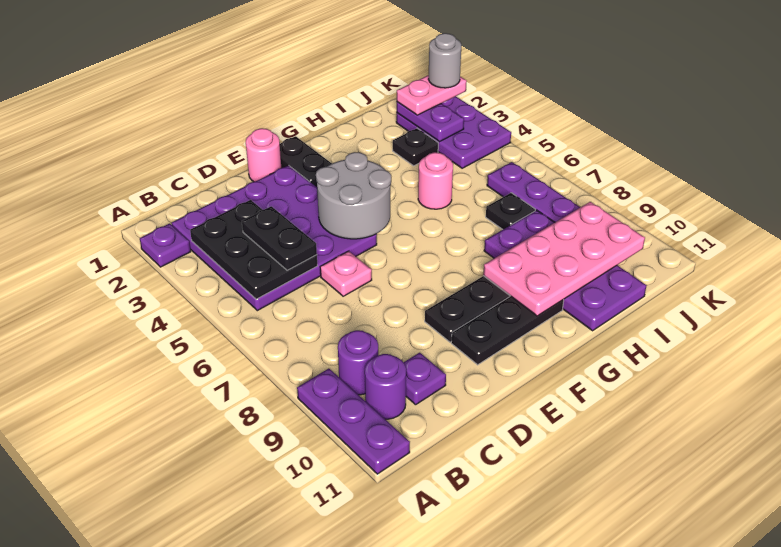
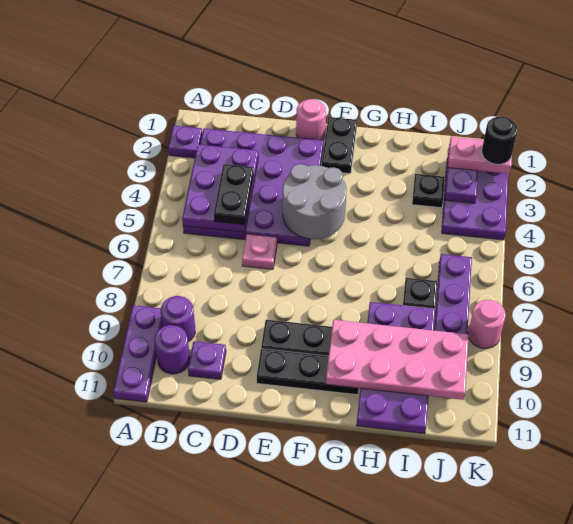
black 2x3 plate [190,200,317,299] -> purple 2x3 plate [182,144,258,232]
pink 1x1 round brick [418,152,453,209] -> pink 1x1 round brick moved to [468,300,506,348]
grey 1x1 round brick [428,33,461,88] -> black 1x1 round brick [482,116,518,164]

